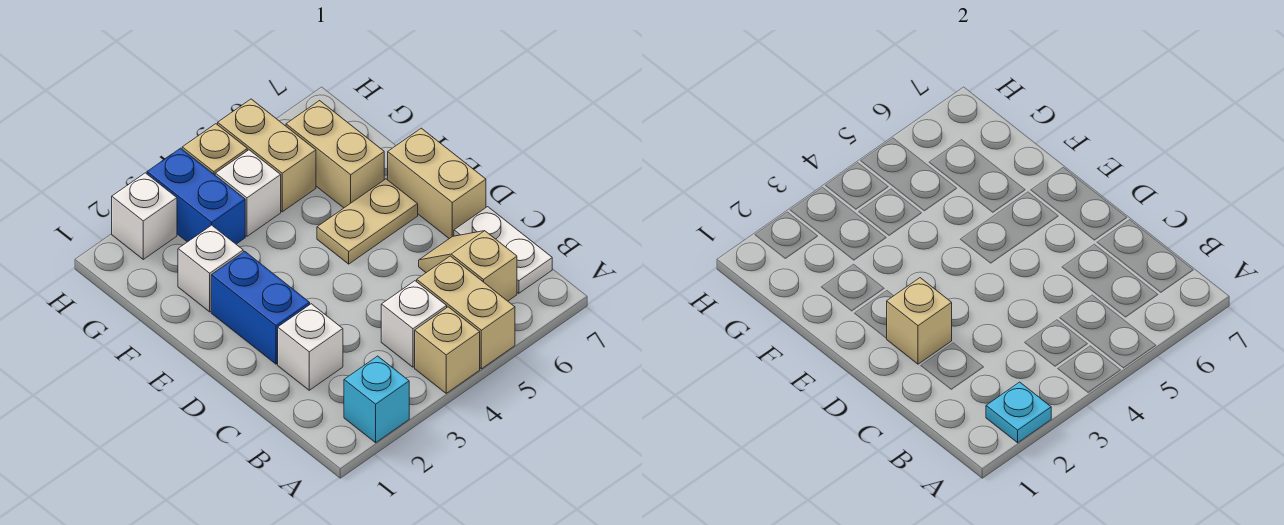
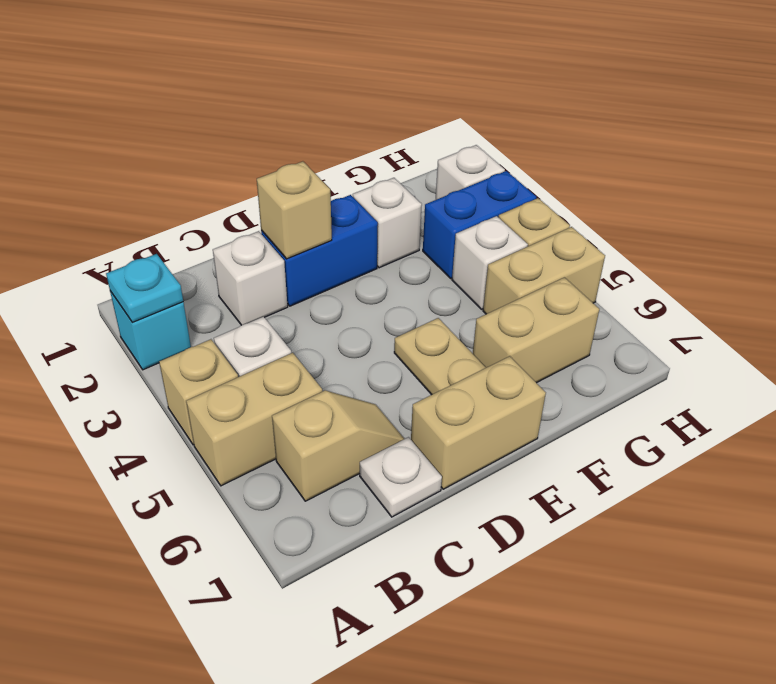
white 1x2 plate [454,207,552,293] -> white 1x1 plate [360,437,442,517]

